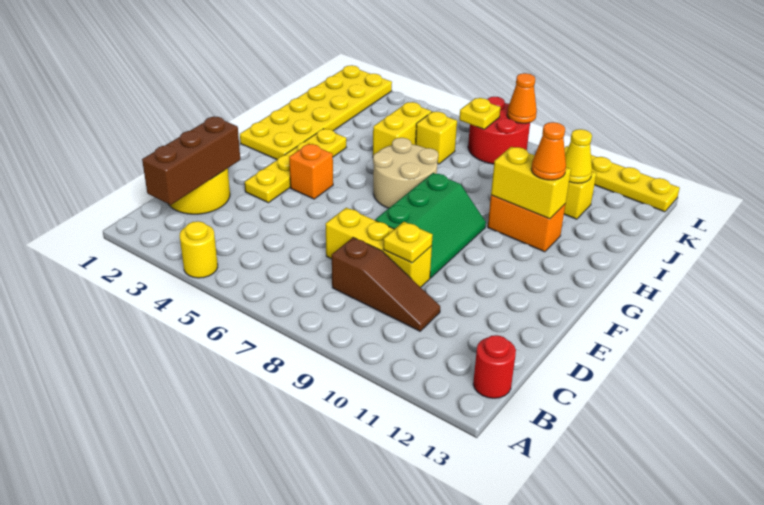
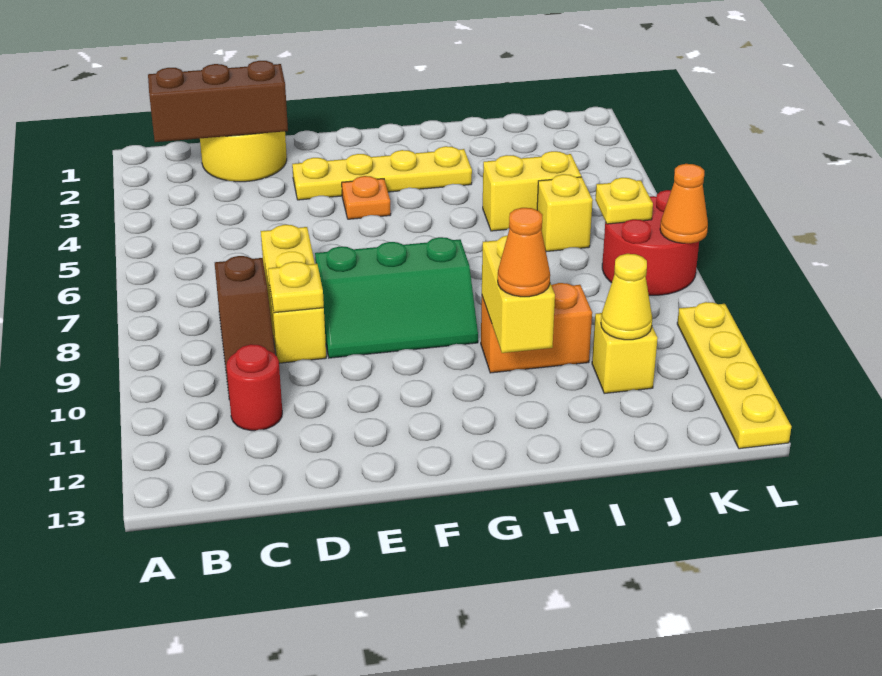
yellow 1x1 round brick [180,221,218,278] -> none
red 1x1 round brick [473,335,516,398] -> red 1x1 round brick moved to [226,344,282,431]
orange 1x1 brick [289,144,333,199] -> orange 1x1 plate [342,176,391,219]
yellow 2x6 plate [240,65,392,160] -> none
tan 2x2 round brick [373,138,438,208] -> none
orange 1x2 brick [488,195,565,252] -> orange 1x2 brick turned to [481,283,592,373]

